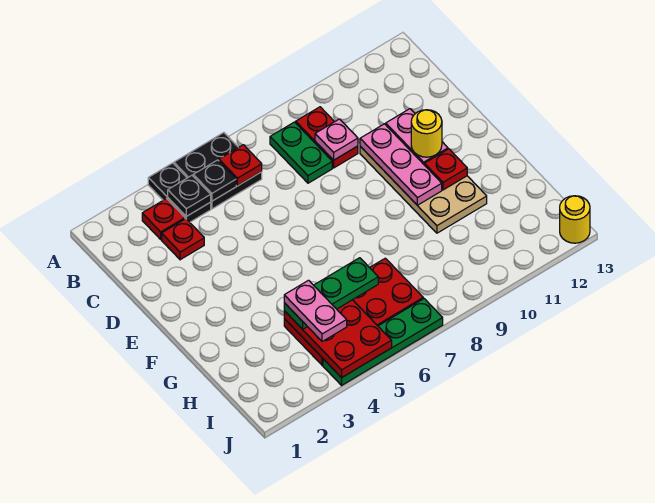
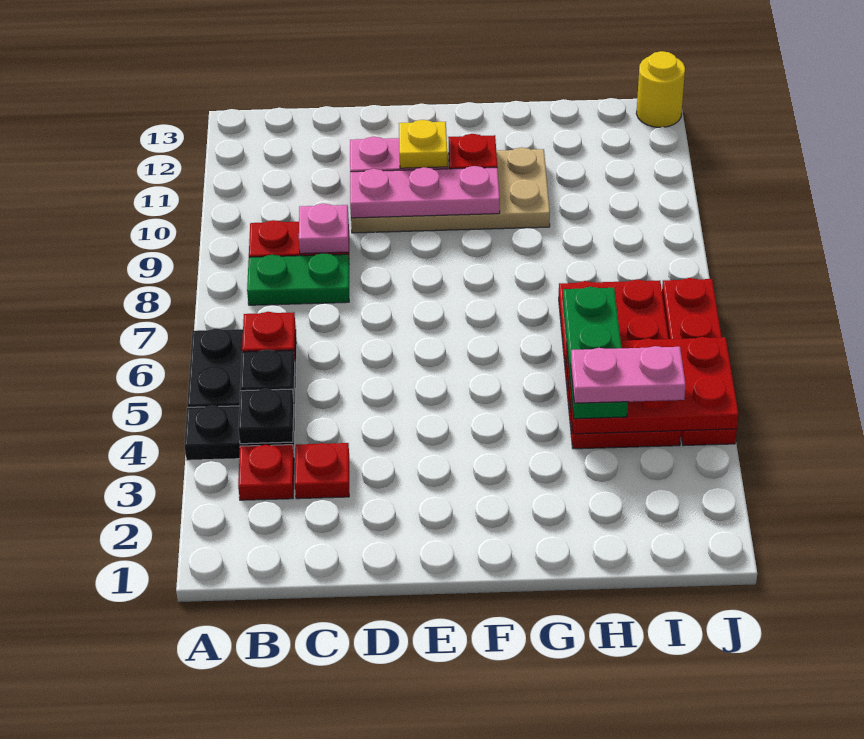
yellow 1x1 round brick [411,110,442,157] -> yellow 1x1 plate [399,120,448,168]
green 1x4 plate [323,299,443,385] -> red 1x4 plate [662,278,737,446]

